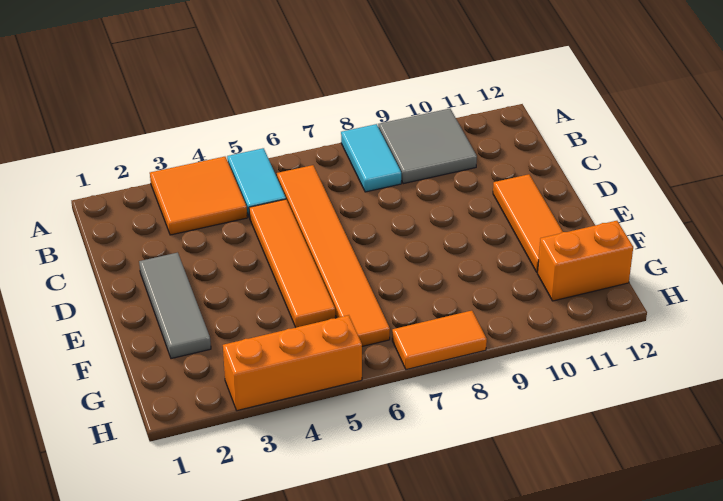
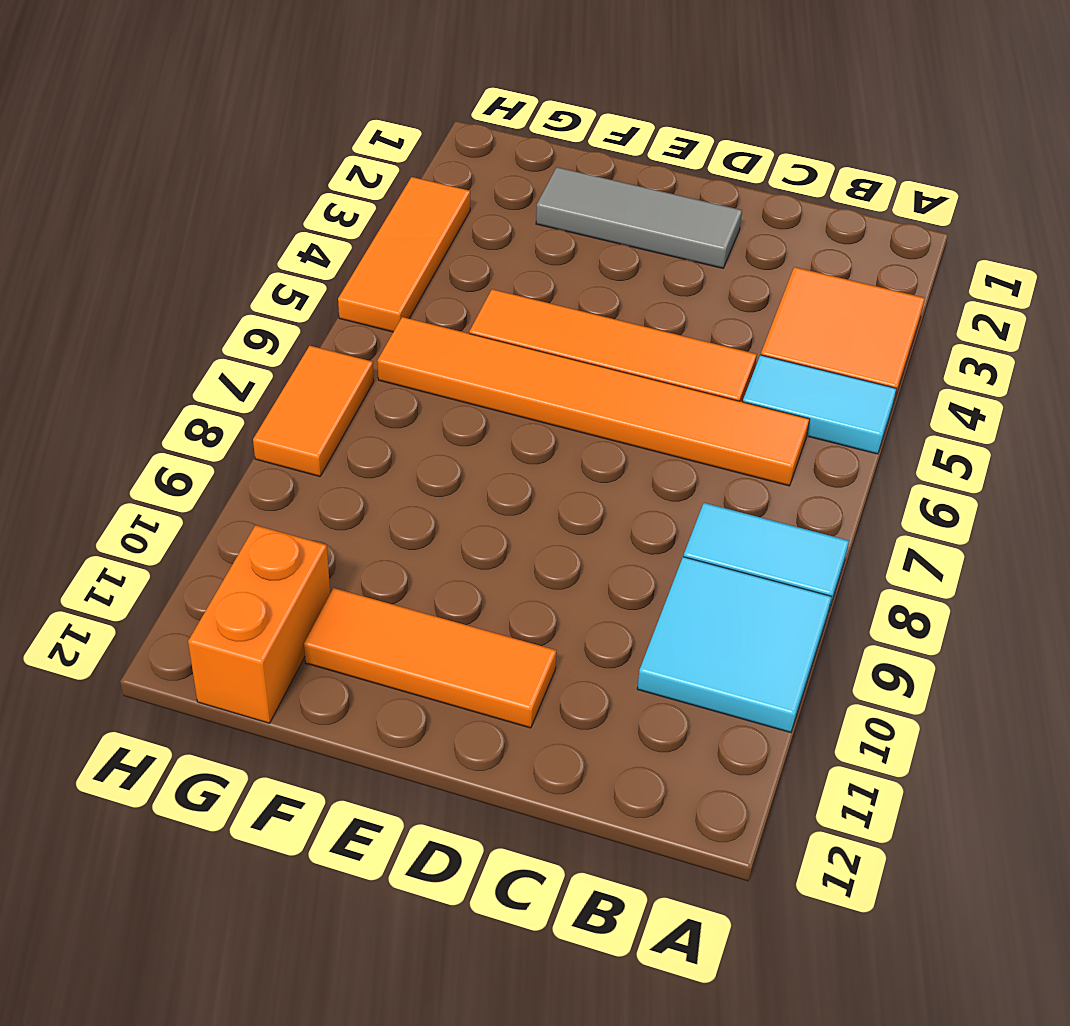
grey 2x2 tile [378,109,477,184] -> cyan 2x2 tile [637,557,831,733]
orange 1x3 brick [223,315,362,411] -> orange 1x3 tile [338,177,470,332]

